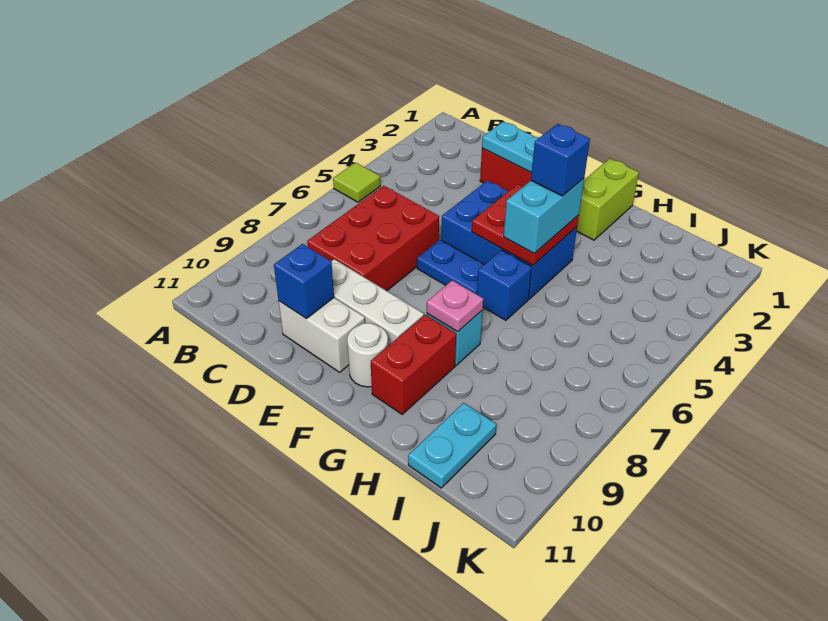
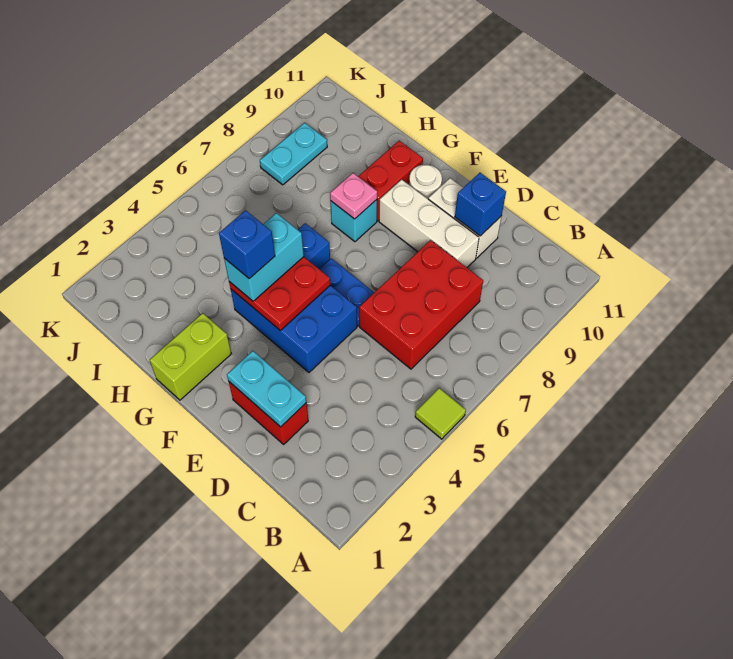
cyan 1x2 plate [408,403,496,488] -> cyan 1x2 plate moved to [260,123,327,185]

